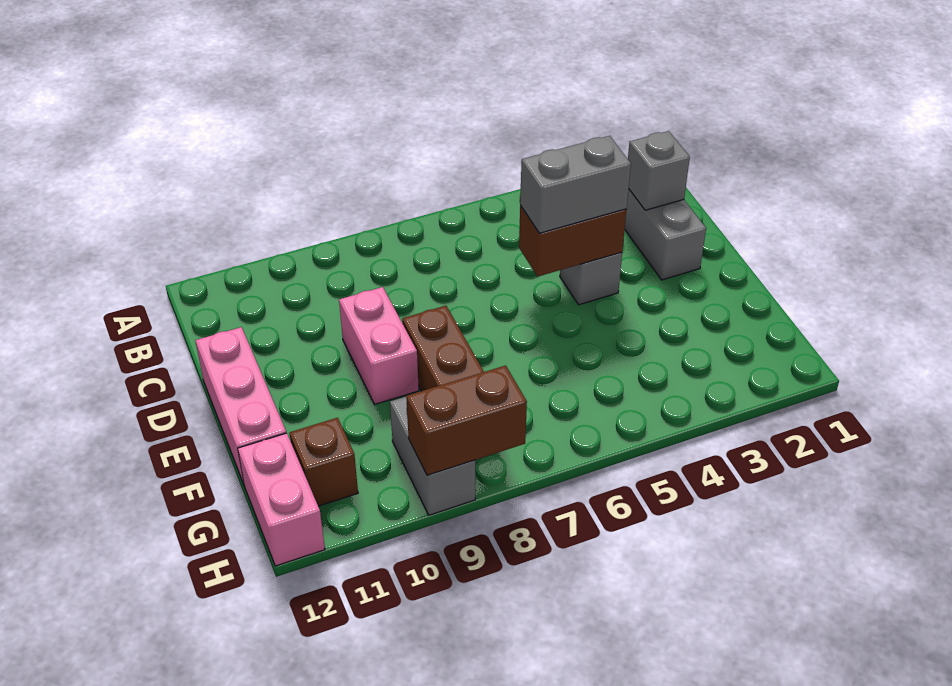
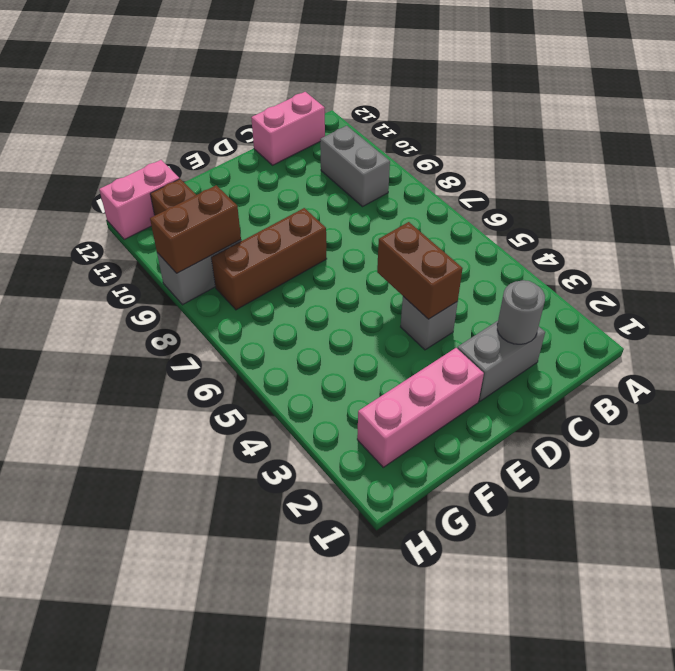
grey 1x1 brick [628,131,690,210] -> grey 1x1 round brick [497,280,545,344]
grey 1x2 brick [520,136,631,233] -> grey 1x2 brick moved to [320,126,390,207]
pink 1x2 brick [339,287,419,404] -> pink 1x2 brick moved to [251,92,325,165]
pink 1x3 brick [195,327,286,486] -> pink 1x3 brick moved to [357,348,484,467]
brown 1x2 brick [406,365,527,475] -> brown 1x2 brick turned to [150,185,241,273]

